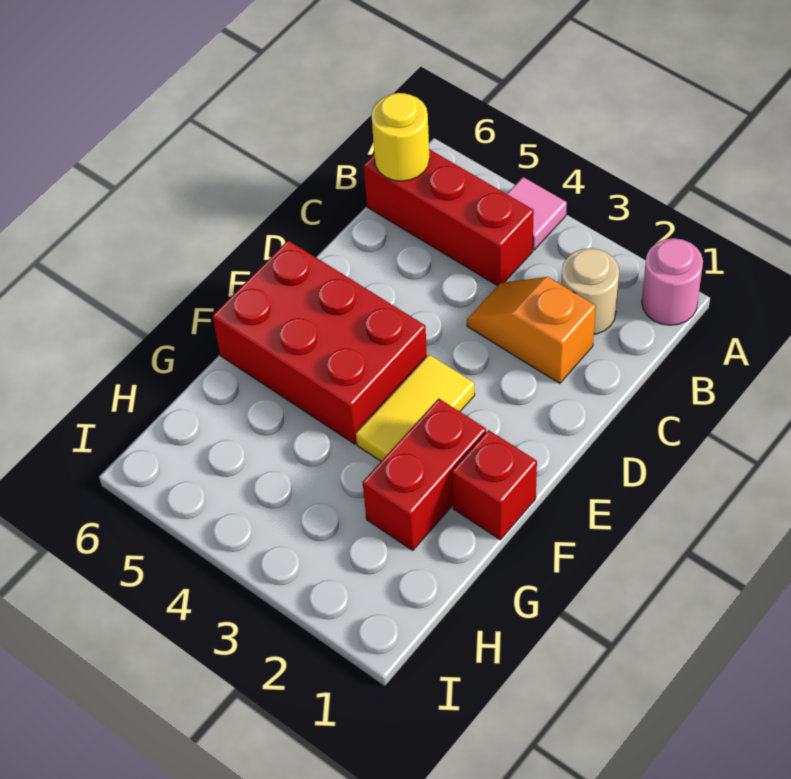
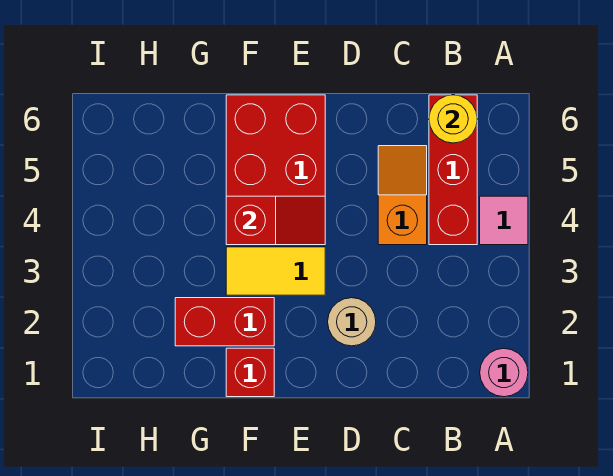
tan 1x1 round brick [561,248,619,334] -> tan 1x1 round brick moved to [328,298,376,346]
orange 1x2 slope [467,277,596,383] -> orange 1x2 slope moved to [378,146,427,245]
none -> red 1x2 slope [226,196,325,245]

